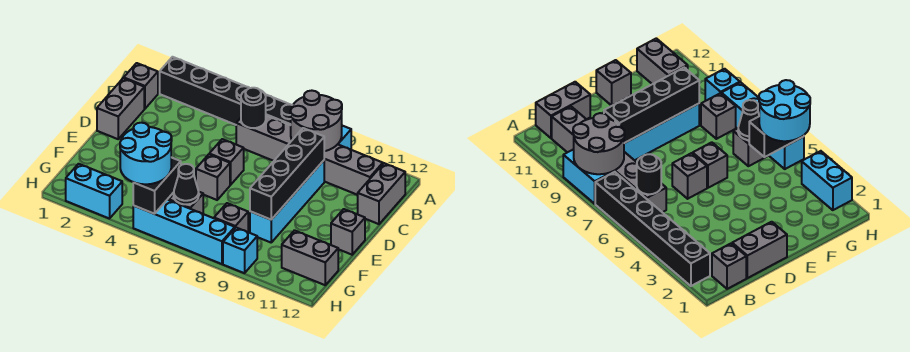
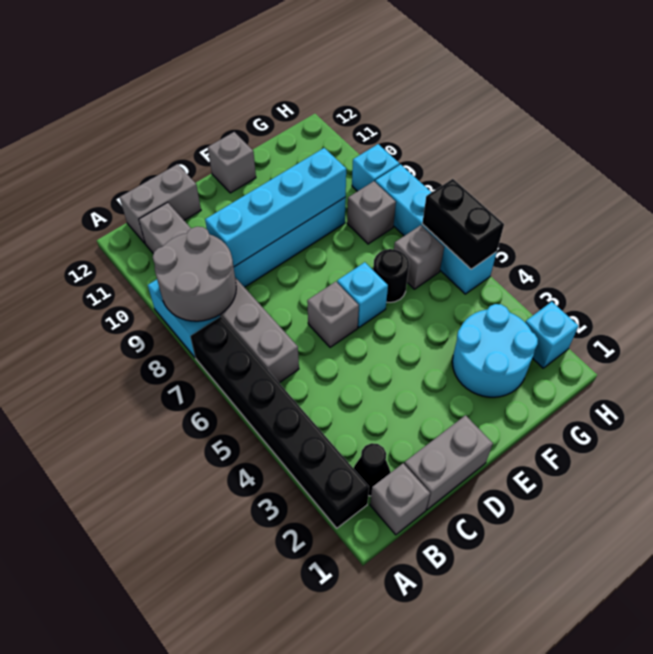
black 1x1 round brick [241,88,266,128] -> black 1x1 round brick moved to [373,249,409,302]
black 1x4 brick [250,128,324,220] -> cyan 1x4 brick [205,148,346,267]
grey 1x1 brick [196,154,230,200] -> cyan 1x1 brick [337,262,388,327]
cyan 2x2 round brick [120,123,172,184] -> cyan 2x2 round brick moved to [452,304,538,397]
black 1x2 brick [133,157,181,214] -> black 1x2 brick turned to [422,179,504,269]
black 1x1 cone [174,164,199,205] -> black 1x1 cone moved to [353,443,391,496]
grey 1x2 brick [282,230,338,285] -> none
cyan 1x2 brick [66,164,122,219] -> cyan 1x1 brick [525,302,578,368]

